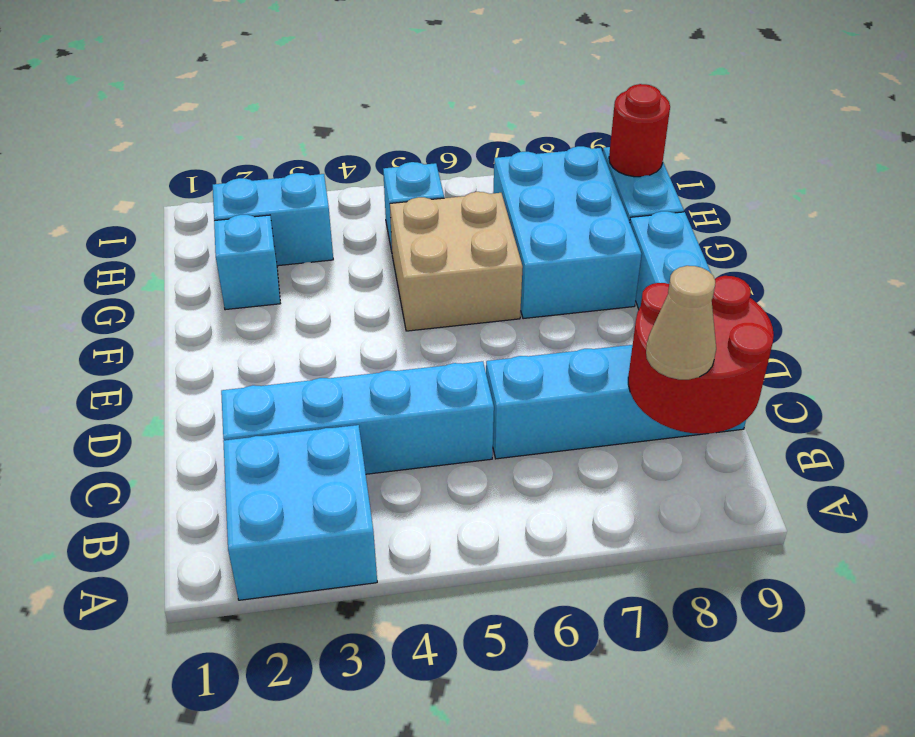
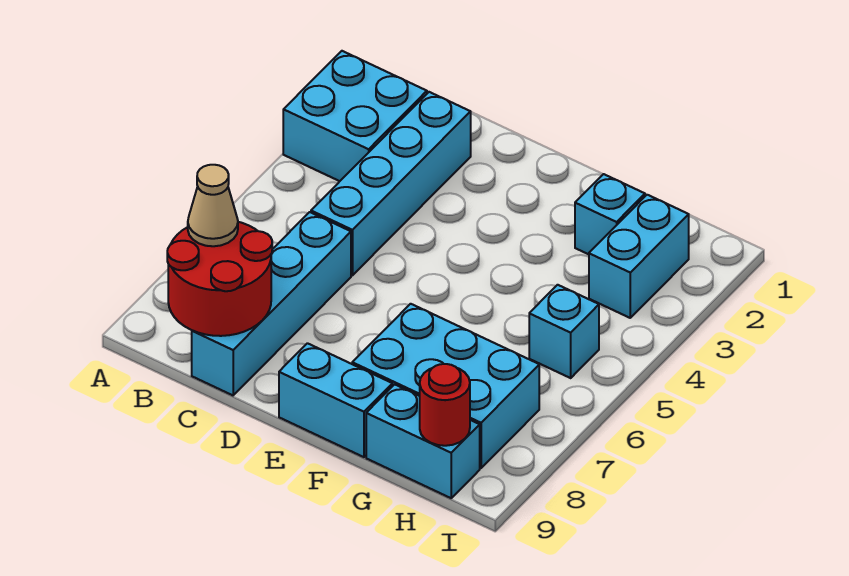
tan 2x2 brick [390,192,523,331] -> none

